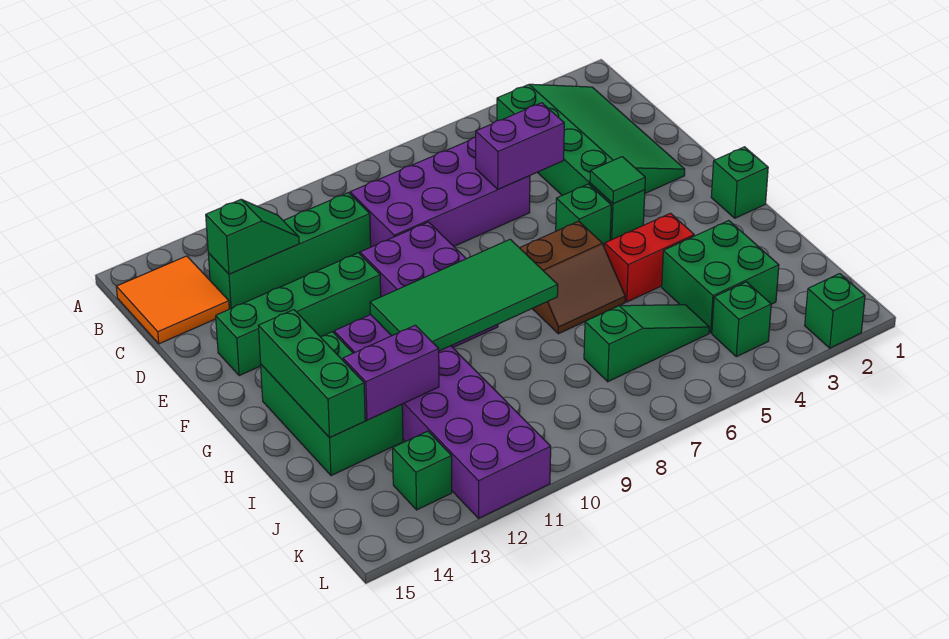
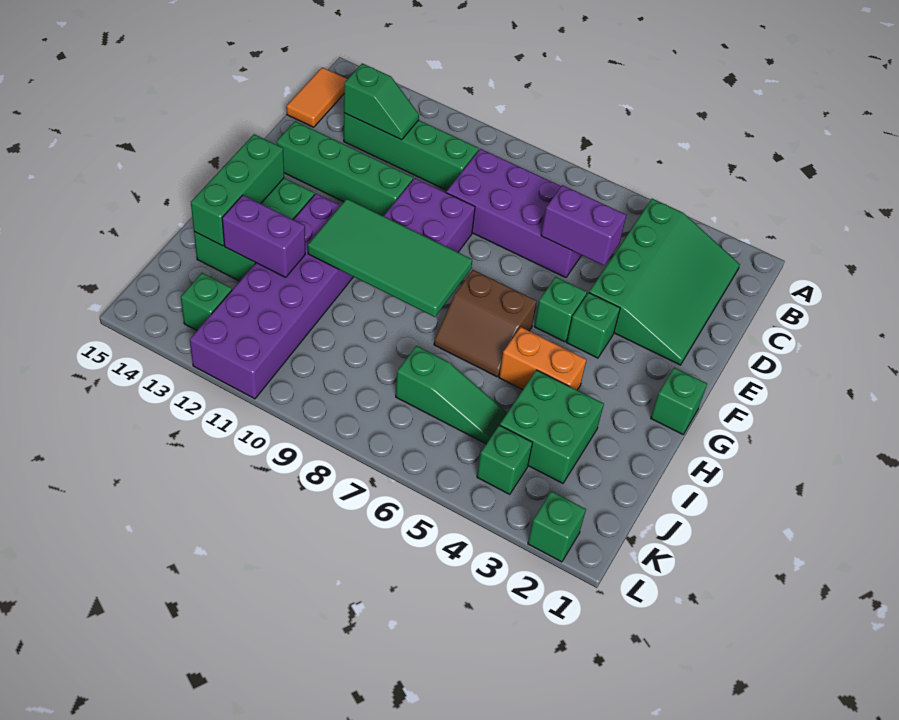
orange 2x2 tile [116,256,229,344] -> orange 1x2 tile [287,67,347,127]
green 1x1 tile [590,157,645,204] -> none
red 1x2 brick [605,213,694,302] -> orange 1x2 brick [499,327,587,390]

